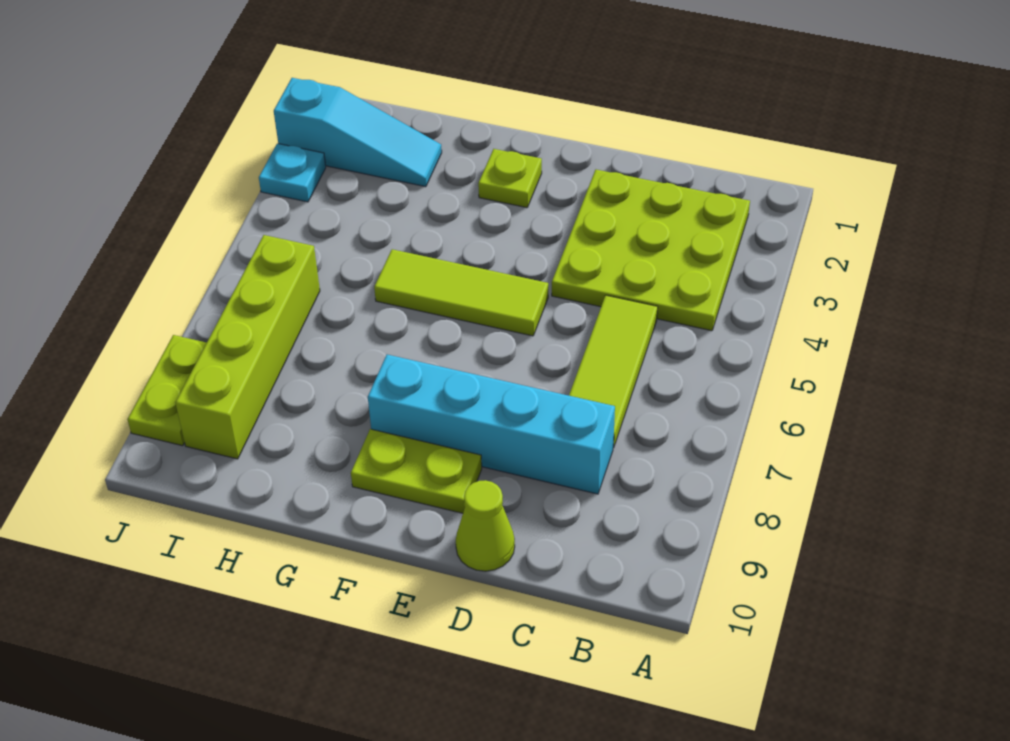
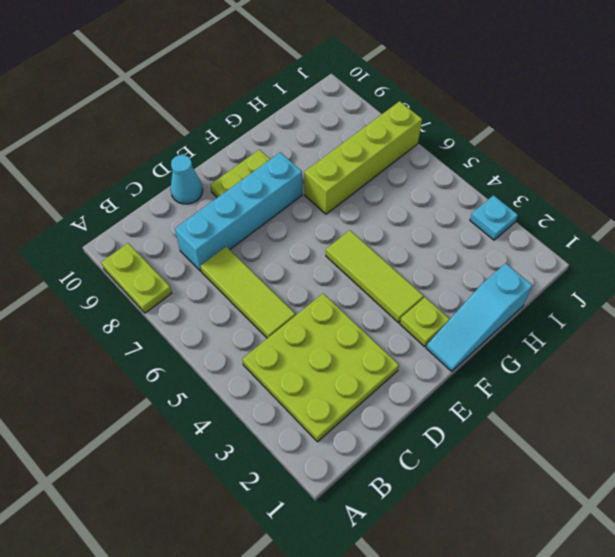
lime 1x1 cone [456,480,515,571] -> cyan 1x1 cone [170,155,203,204]
lime 1x3 tile [374,249,548,336] -> lime 1x3 tile turned to [326,230,424,323]
cyan 1x3 slope [274,78,442,187] -> cyan 1x3 slope moved to [426,263,532,371]
lime 1x4 brick [175,235,320,459] -> lime 1x4 brick turned to [304,101,422,214]
lime 1x2 plate [128,335,207,446] -> lime 1x2 plate moved to [101,243,172,313]

